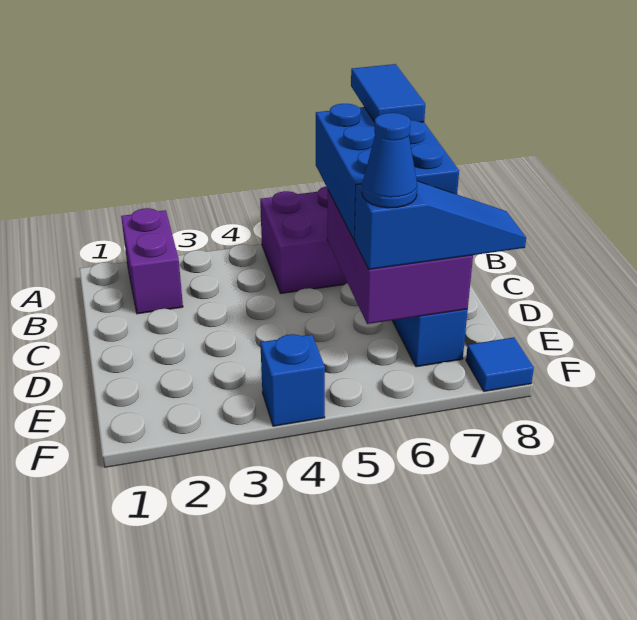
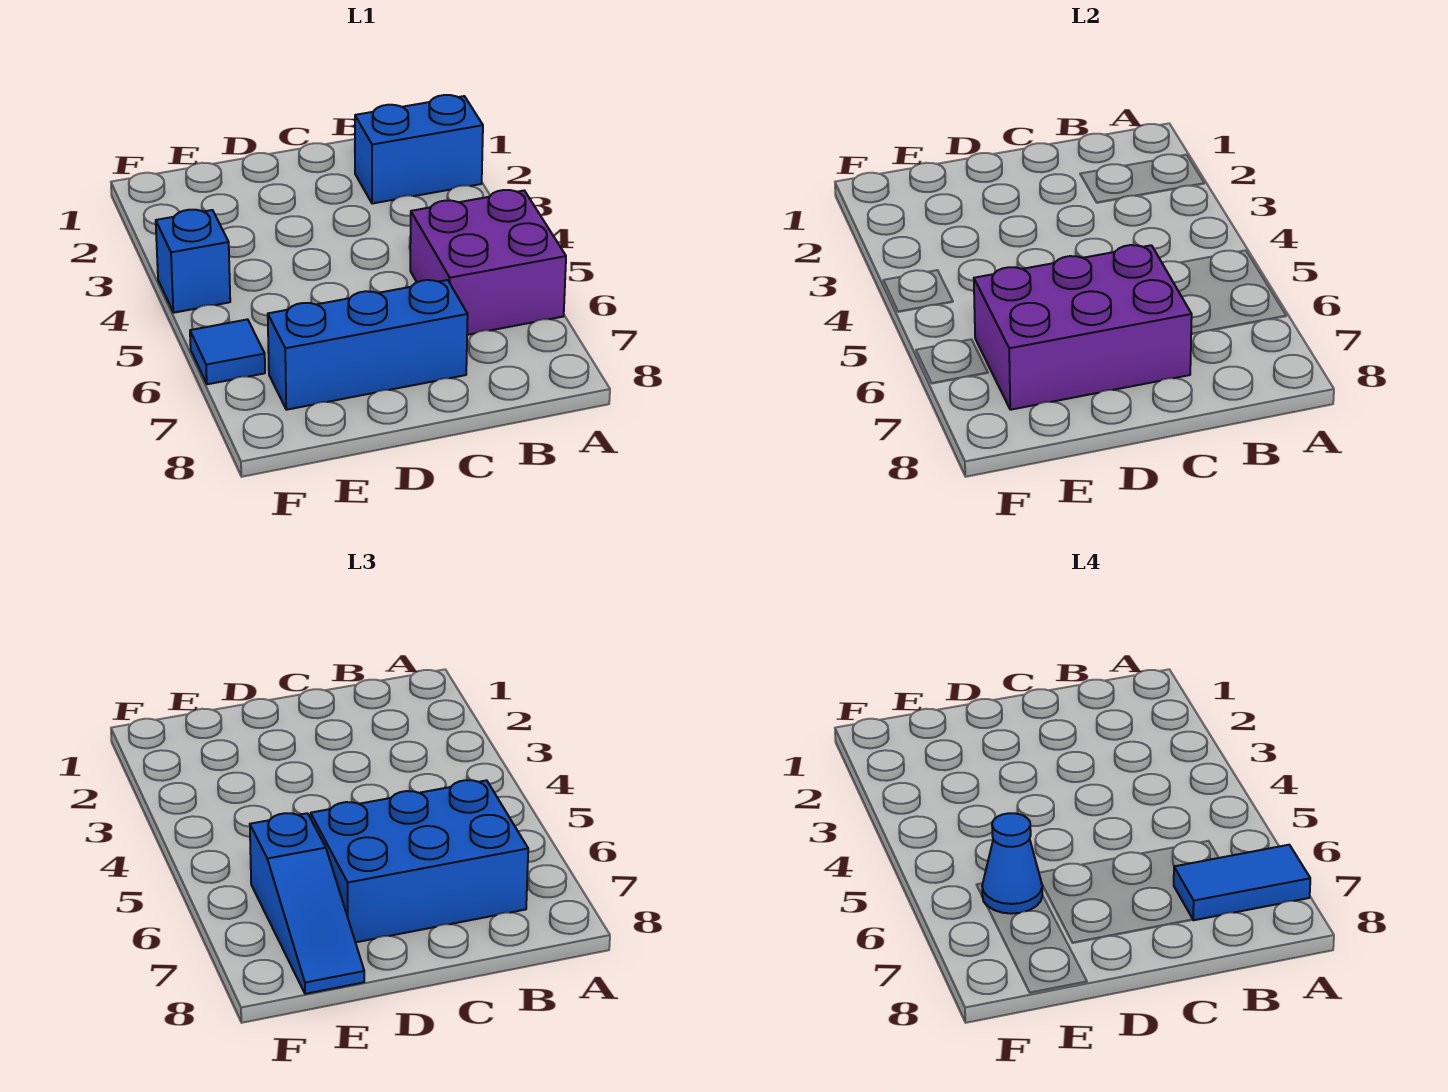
purple 1x2 brick [121,208,183,314] -> blue 1x2 brick [355,95,483,204]
blue 1x1 tile [466,337,534,391] -> blue 1x1 tile moved to [190,319,265,384]

